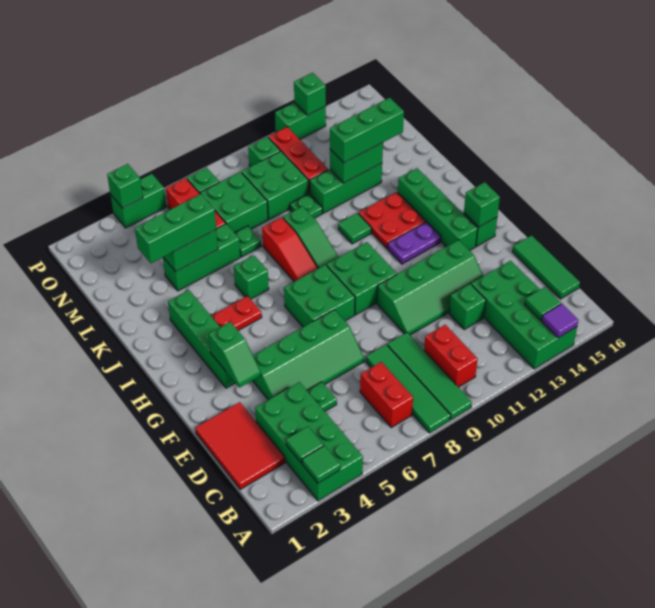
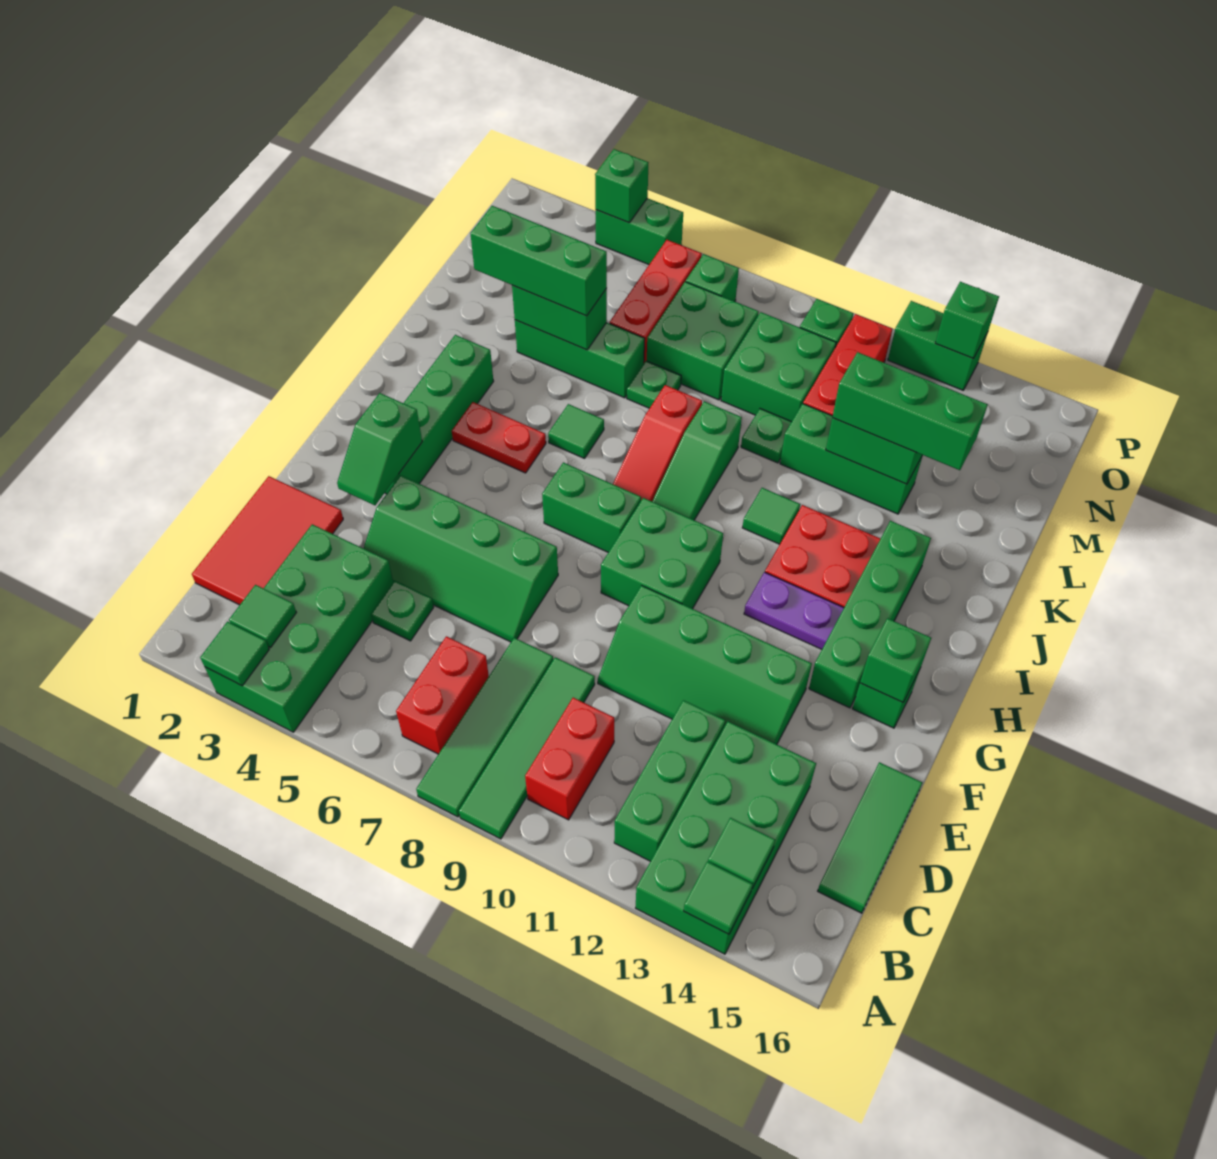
purple 1x1 tile [542,304,578,338] -> green 1x1 tile [684,861,753,934]
green 1x1 brick [449,284,486,329] -> green 1x3 brick [614,700,725,861]
green 2x2 brick [284,265,355,327] -> green 1x2 brick [542,462,641,552]
green 1x1 brick [234,255,269,299] -> green 1x1 tile [548,404,604,458]

